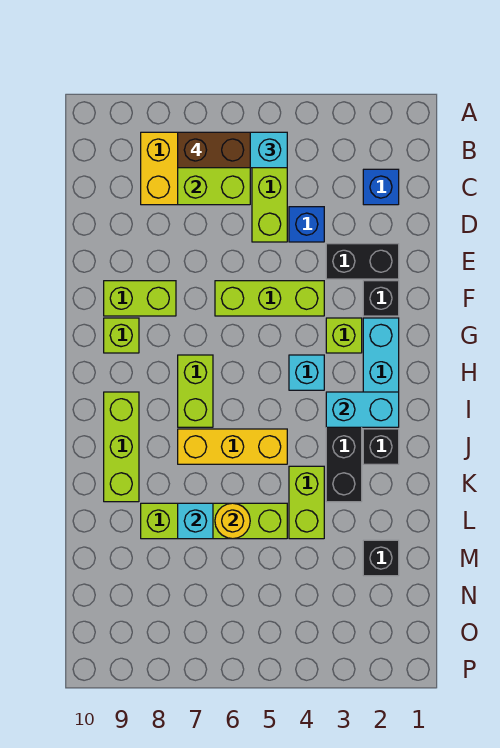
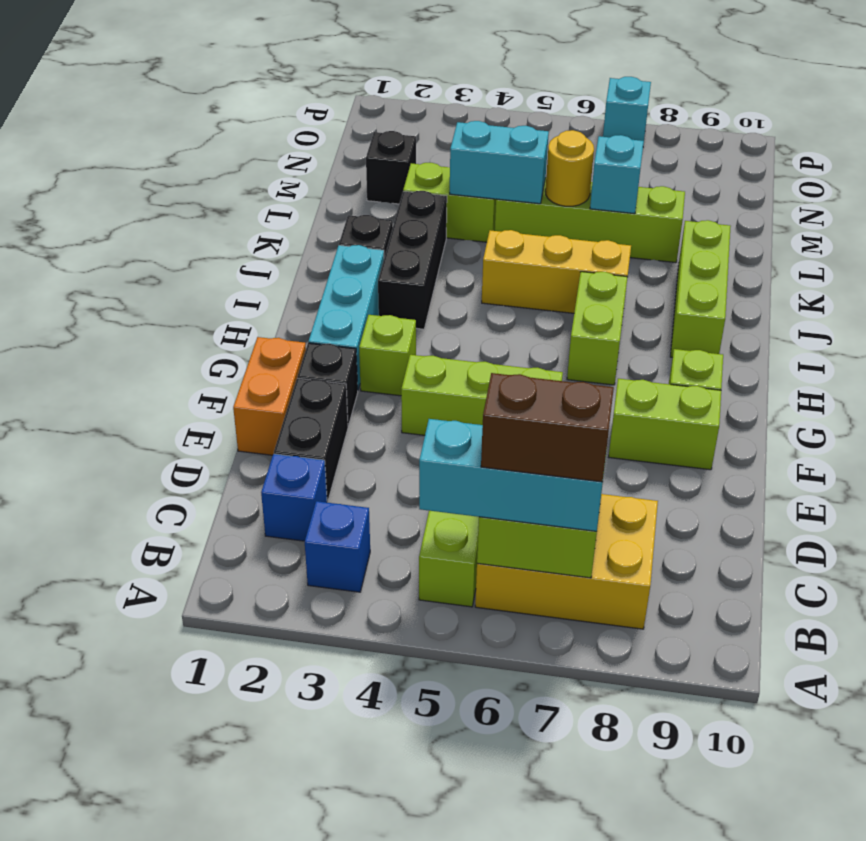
blue 1x1 brick [289,207,324,242] -> blue 1x1 brick moved to [305,501,370,592]
none -> orange 1x2 brick [233,337,306,455]
black 1x2 brick [326,244,399,279] -> black 1x2 brick turned to [274,378,348,502]
cyan 1x1 brick [289,355,324,390] -> cyan 1x1 brick moved to [603,77,651,145]
cyan 1x2 brick [326,392,399,427] -> cyan 1x2 brick moved to [450,121,549,204]
lime 1x2 brick [289,466,324,539] -> lime 1x2 brick turned to [403,163,496,242]

